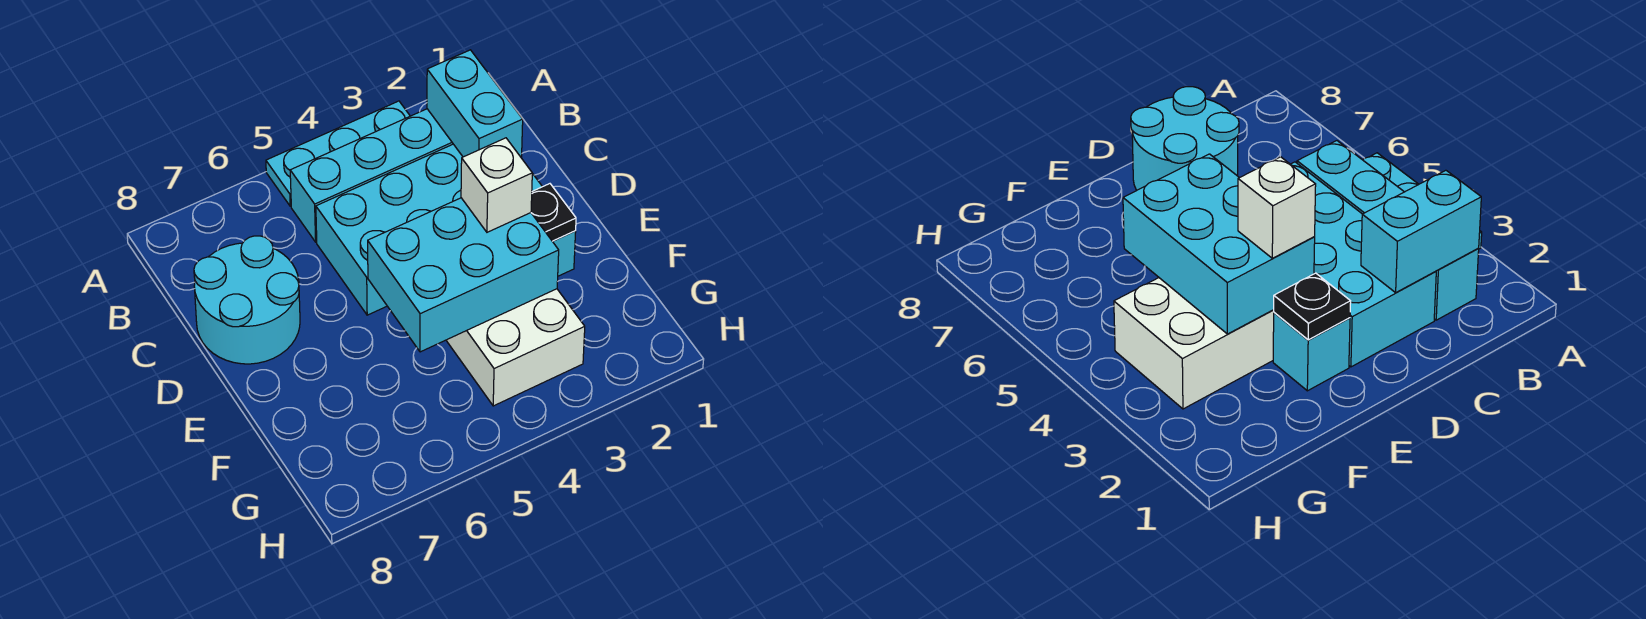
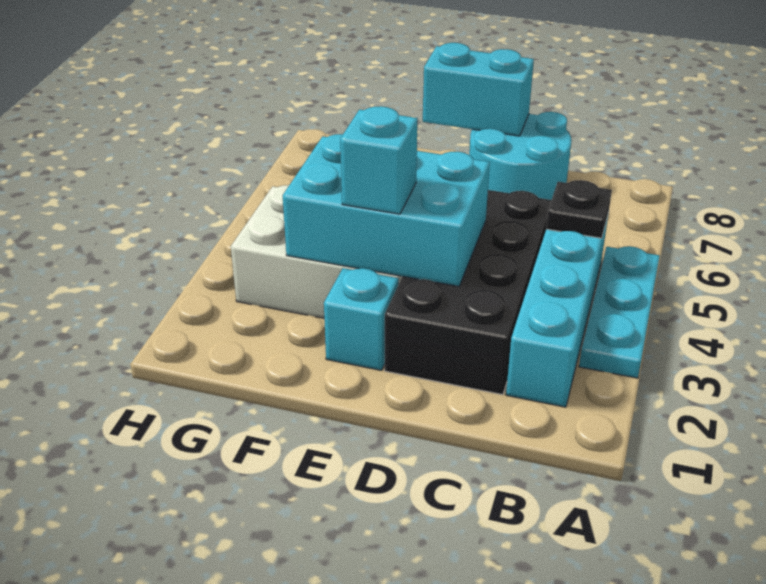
cyan 1x2 brick [427,50,523,158] -> cyan 1x2 brick moved to [423,43,534,136]
cyan 2x4 brick [316,144,542,315] -> black 2x4 brick [385,190,551,395]
black 1x1 plate [531,184,576,241] -> black 1x1 plate moved to [546,180,612,238]
cyan 2x3 brick [368,198,559,352] -> cyan 2x3 brick turned to [283,134,490,286]
white 1x1 brick [461,138,532,232] -> cyan 1x1 brick [340,106,418,214]

